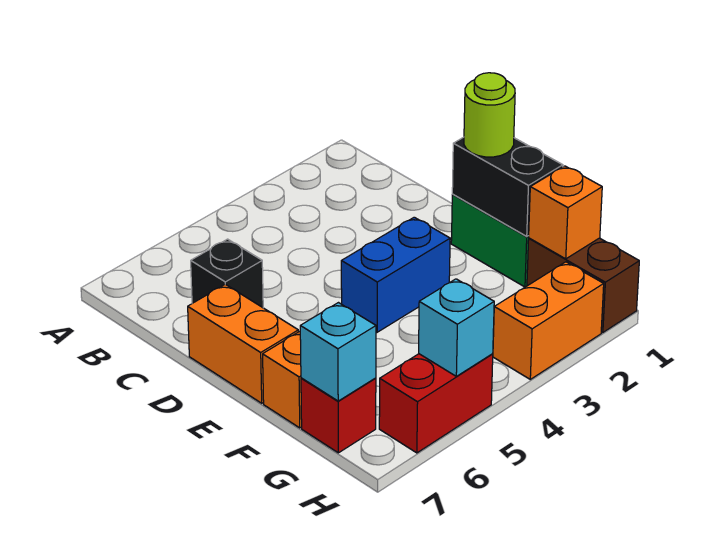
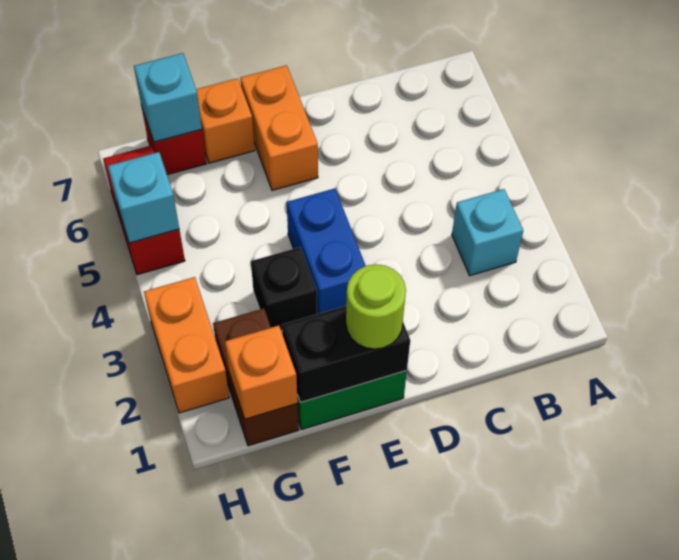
none -> cyan 1x1 brick [452,189,523,276]
black 1x1 brick [191,239,263,308] -> black 1x1 brick moved to [251,247,317,331]
orange 1x2 brick [188,284,298,403] -> orange 1x2 brick turned to [240,65,318,190]
brown 1x2 brick [527,238,639,333] -> brown 1x2 brick turned to [213,308,299,446]

